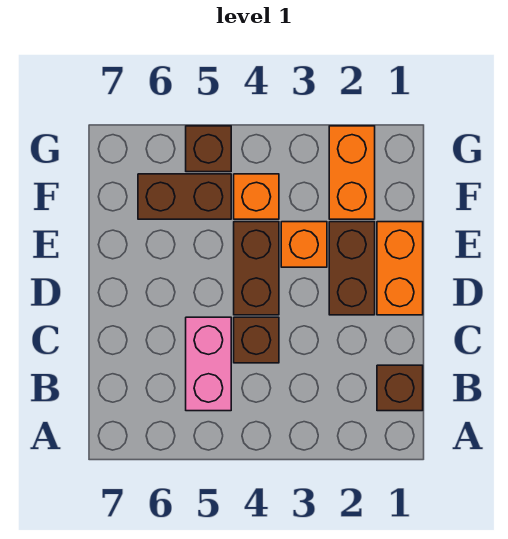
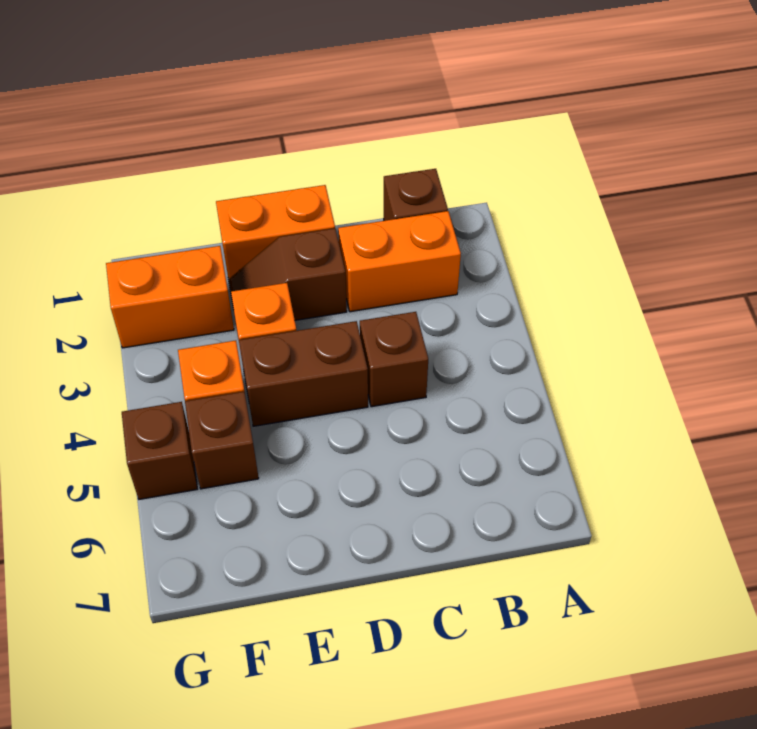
none -> orange 1x2 brick [338,211,461,312]
pink 1x2 brick [186,317,231,411] -> none
brown 1x2 brick [329,222,375,315] -> brown 1x2 slope [229,228,347,320]
brown 1x2 brick [138,174,231,219] -> brown 1x1 brick [185,391,259,489]

